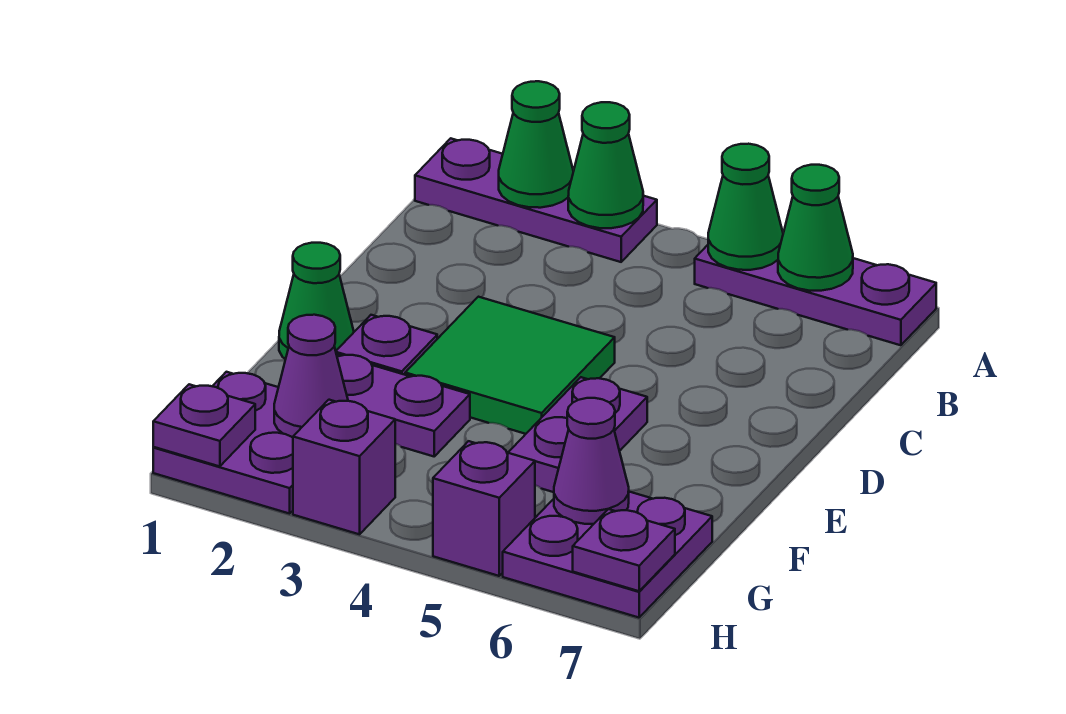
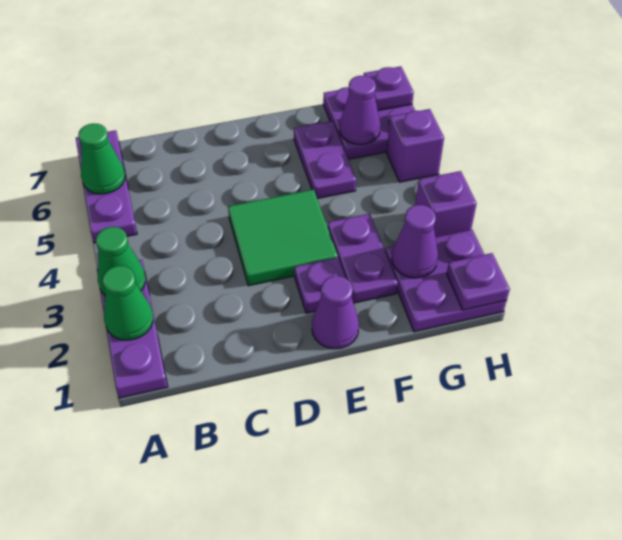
green 1x1 cone [708,144,783,270] -> none
green 1x1 cone [279,243,354,359] -> purple 1x1 cone [312,276,359,349]
purple 1x2 plate [508,377,647,492] -> purple 1x2 plate turned to [294,121,356,199]

